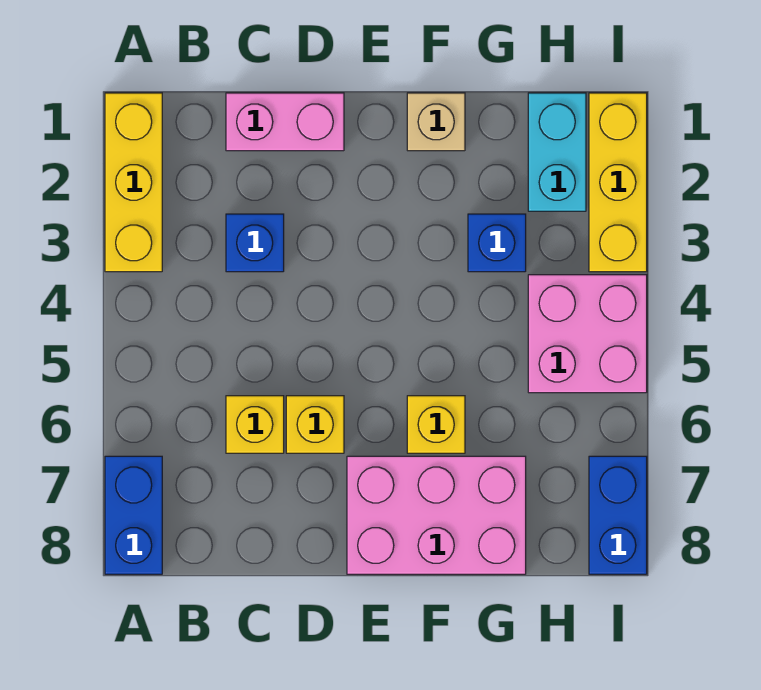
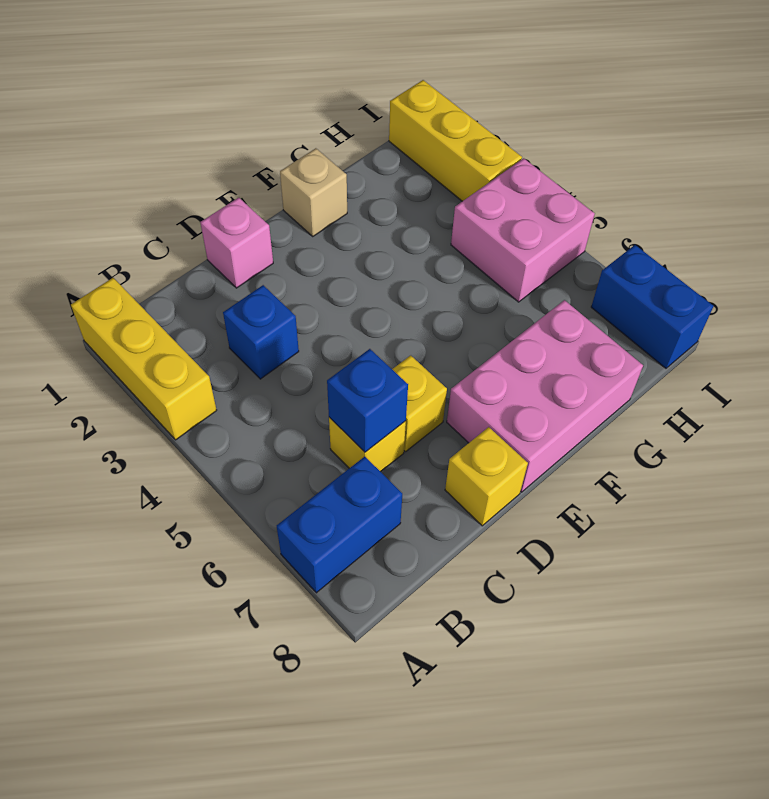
blue 1x2 brick [105,456,162,574] -> blue 1x2 brick turned to [277,457,402,593]
pink 1x2 brick [226,93,344,151] -> pink 1x1 brick [200,198,273,288]
yellow 1x1 brick [407,396,465,453] -> yellow 1x1 brick moved to [445,427,528,526]
blue 1x1 brick [468,214,526,272] -> blue 1x1 brick moved to [327,349,408,452]
cyan 1x2 brick [528,93,586,211] -> none

